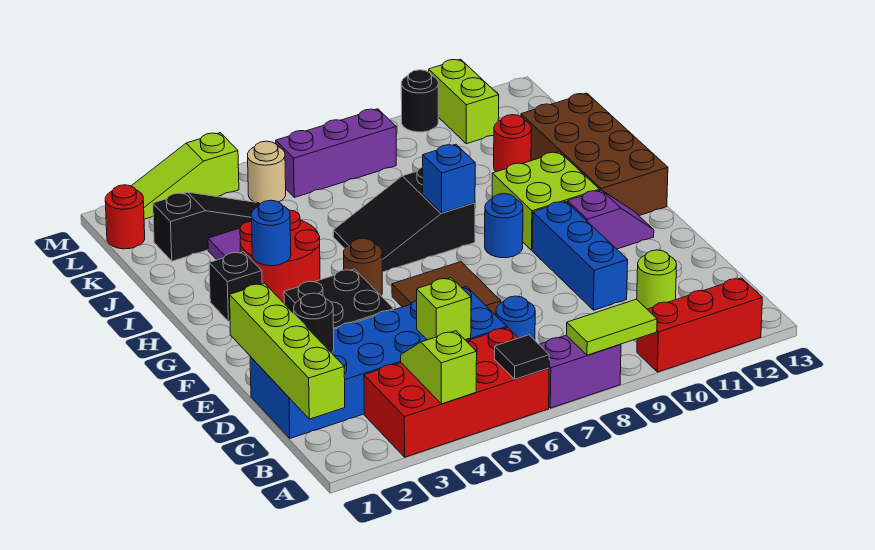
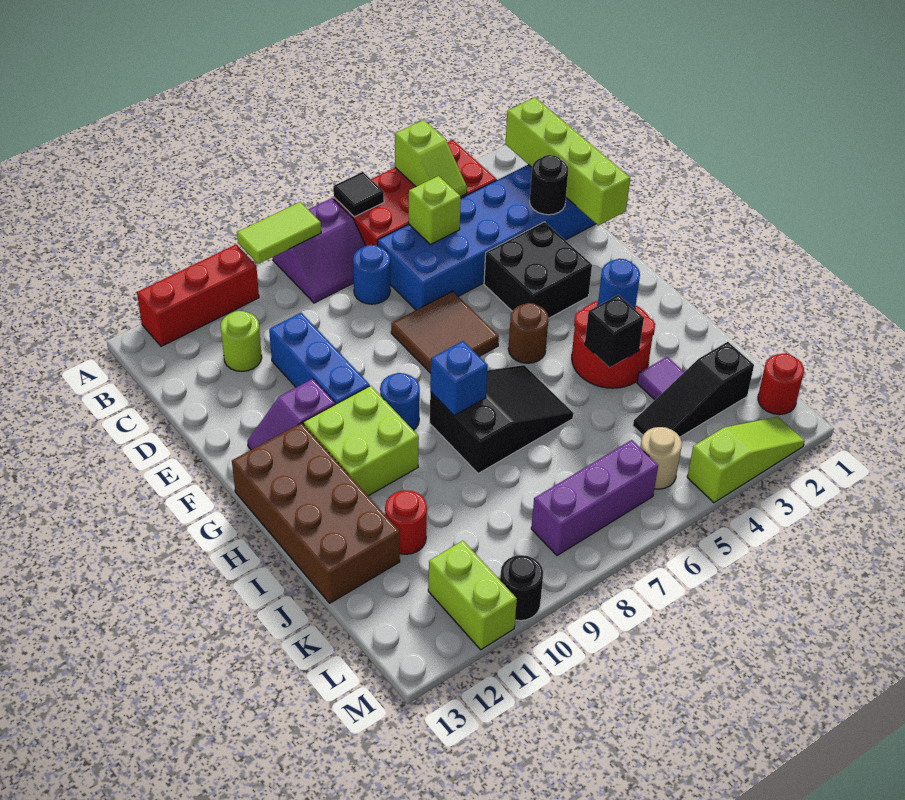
black 1x1 brick [209,252,262,322] -> black 1x1 brick moved to [585,295,644,367]

